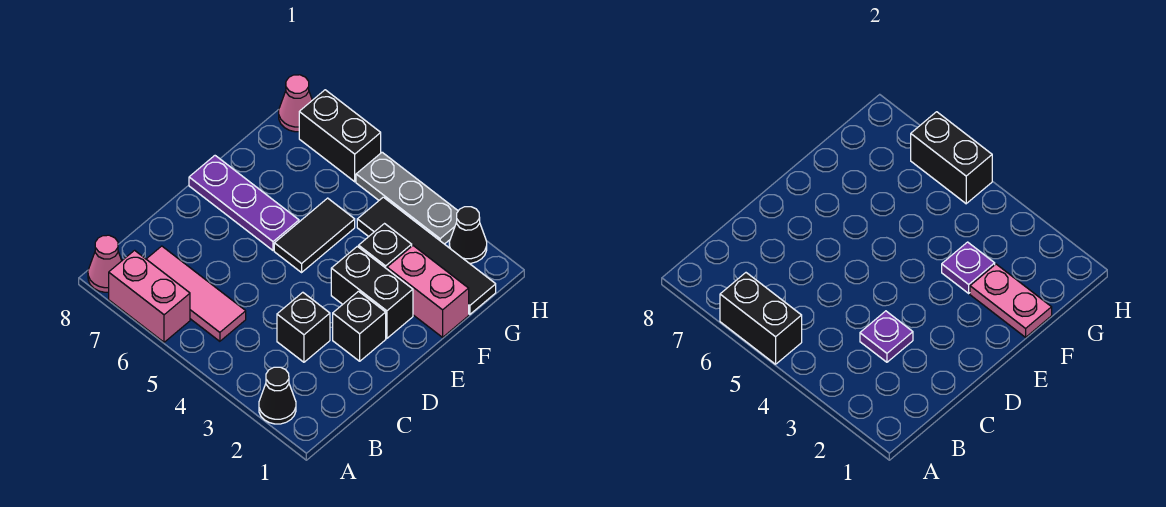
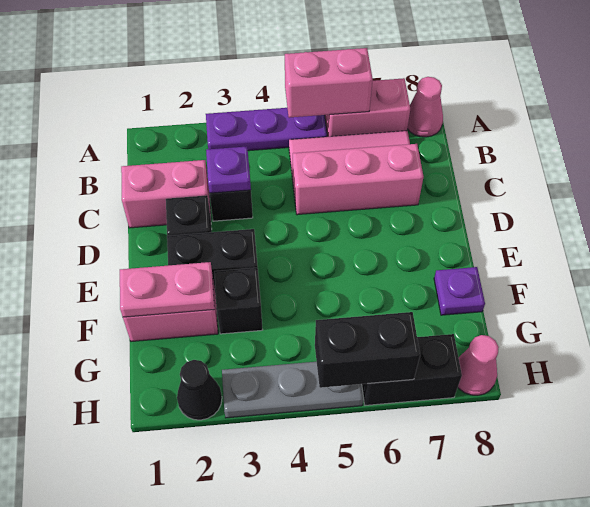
black 1x1 cone [259,367,296,424] -> none
black 1x2 brick [720,273,802,364] -> pink 1x2 brick [285,48,373,118]
none -> pink 1x2 brick [121,160,211,228]
none -> pink 1x3 brick [293,144,423,215]
black 1x2 tile [274,198,355,272] -> none
purple 1x3 plate [189,156,299,250] -> purple 1x3 plate moved to [206,108,327,151]
purple 1x1 plate [942,242,995,293] -> purple 1x1 plate moved to [434,267,485,315]
black 1x4 tile [357,197,496,314] -> none

